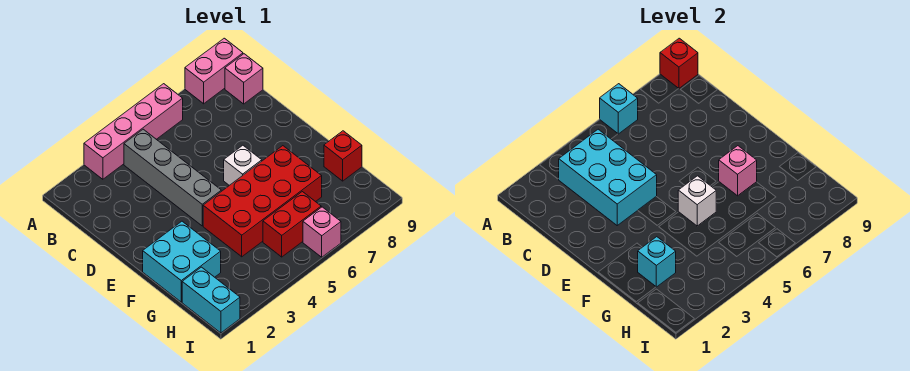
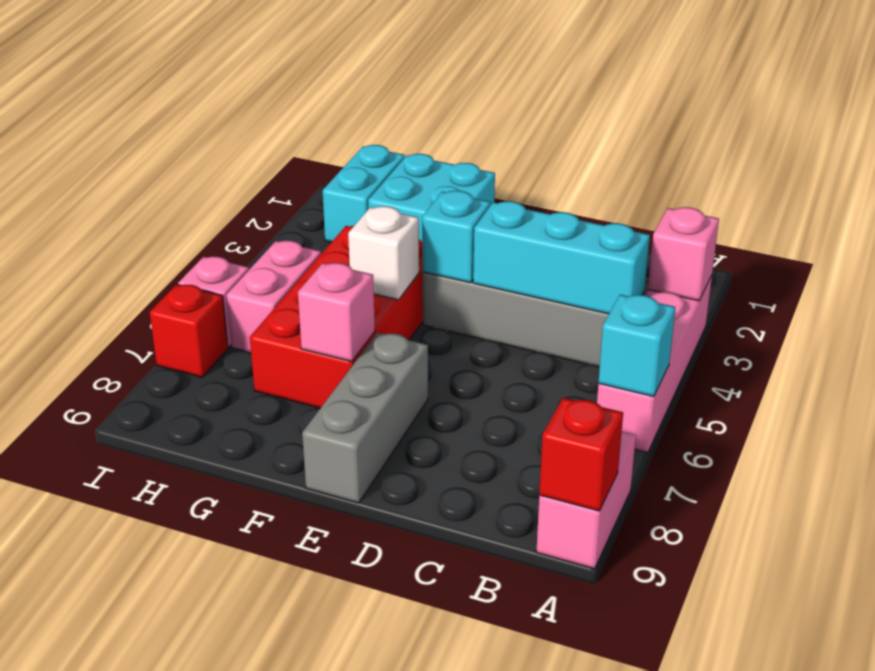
cyan 2x3 brick [558,129,657,225] -> cyan 1x3 brick [473,201,650,314]
pink 1x1 brick [225,54,263,104] -> pink 1x1 brick moved to [648,207,719,301]
white 1x1 brick [224,145,262,185] -> none
none -> grey 1x3 brick [302,333,428,503]
cyan 1x1 brick [638,237,676,287] -> cyan 1x1 brick moved to [422,191,491,283]
red 1x1 brick [324,131,362,181] -> red 1x1 brick moved to [150,284,228,377]
cyan 1x2 brick [182,267,240,333] -> cyan 1x2 brick turned to [323,145,405,242]
red 1x2 brick [263,192,321,257] -> pink 1x2 brick [226,241,321,352]

